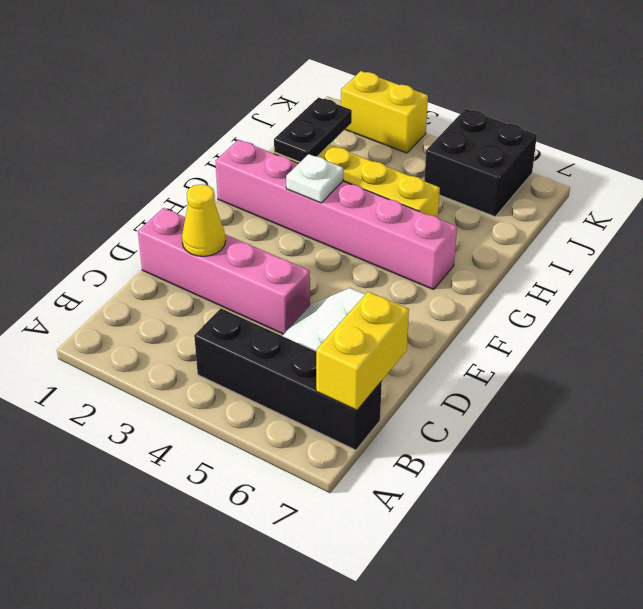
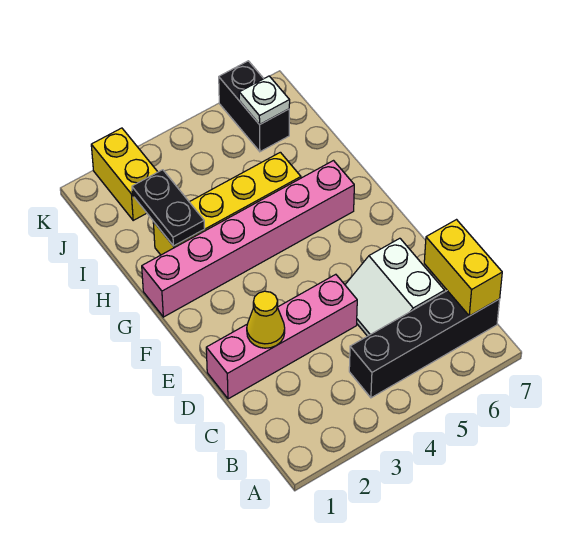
white 1x1 plate [286,154,343,203] -> white 1x1 plate moved to [239,76,290,125]
black 2x2 brick [424,109,537,216] -> black 1x2 brick [219,61,289,152]
yellow 1x2 brick [341,71,428,153] -> yellow 1x2 brick turned to [91,128,157,220]

